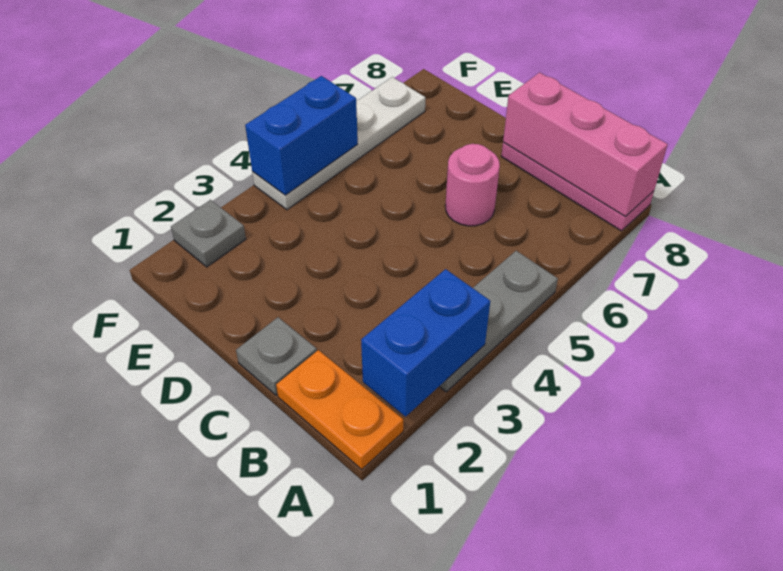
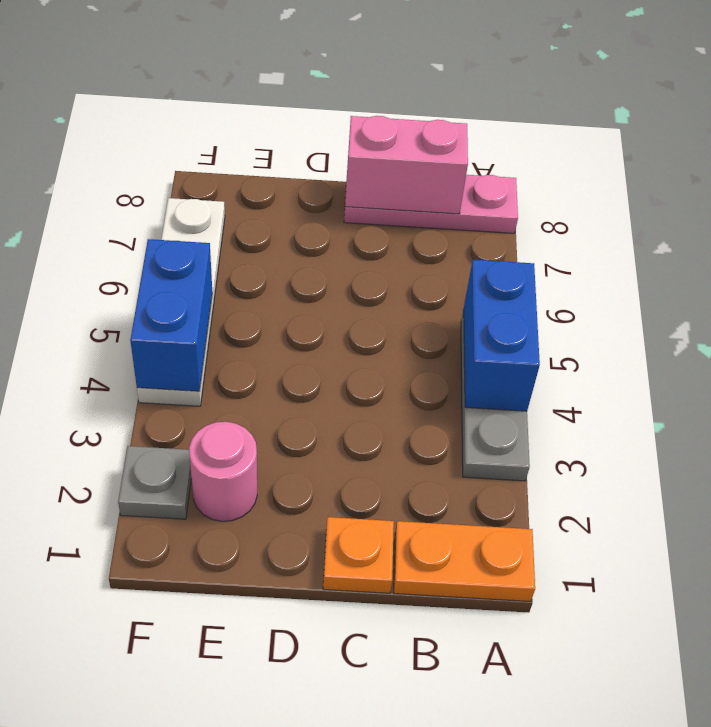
blue 1x2 brick [361,269,490,417] -> blue 1x2 brick moved to [464,260,540,411]
pink 1x3 brick [503,72,668,216] -> pink 1x2 brick [345,116,468,214]
grey 1x1 plate [236,317,317,395] -> orange 1x1 plate [323,517,394,593]
pink 1x1 round brick [445,144,500,226] -> pink 1x1 round brick moved to [189,422,257,521]

